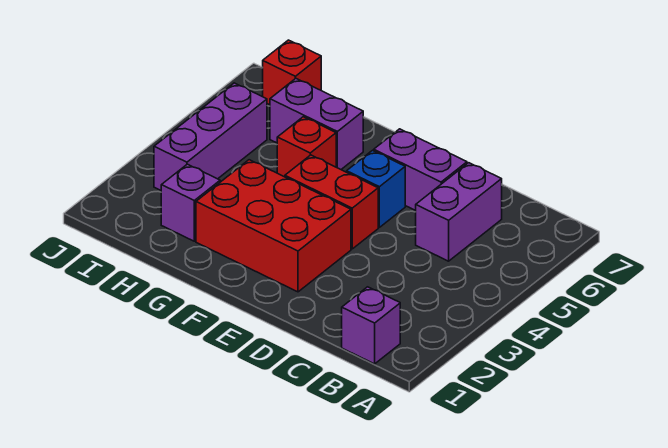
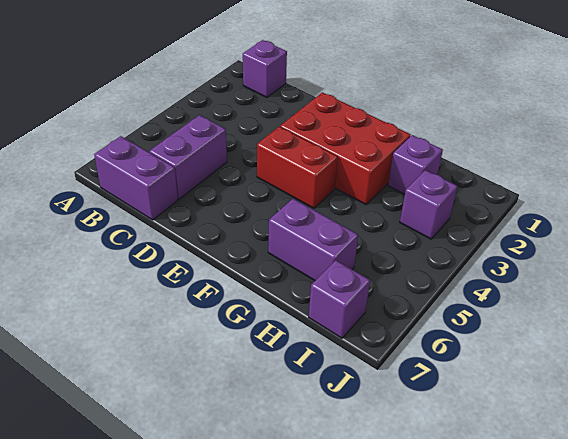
purple 1x2 brick [374,129,467,211] -> purple 1x2 brick moved to [94,136,178,220]
blue 1x1 brick [347,151,405,227] -> none
red 1x1 brick [277,117,336,177] -> none
purple 1x3 brick [154,83,267,190] -> purple 1x1 brick [400,170,458,239]
red 1x1 brick [263,40,321,105] -> purple 1x1 brick [309,260,370,338]

